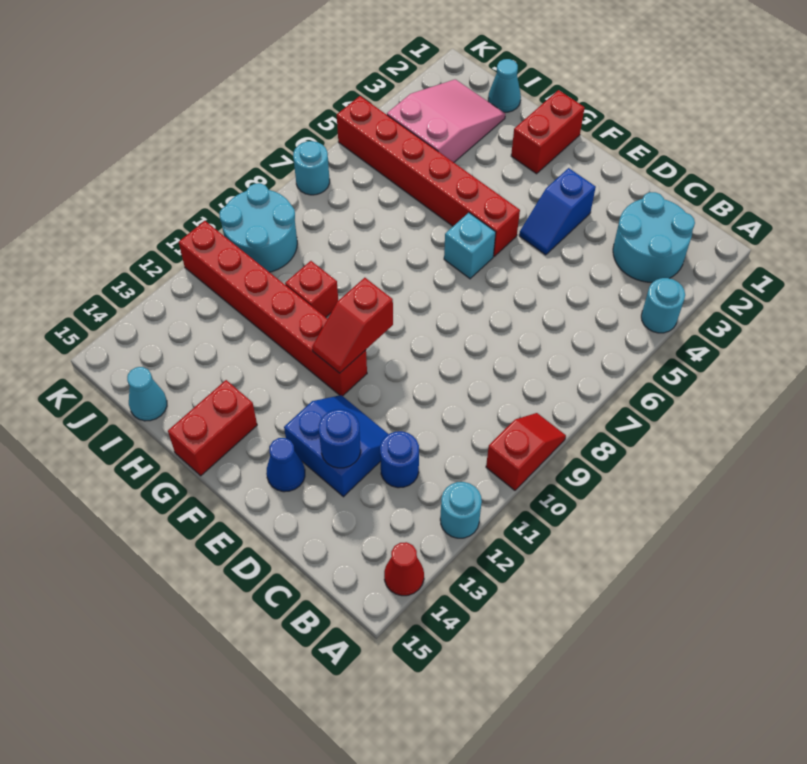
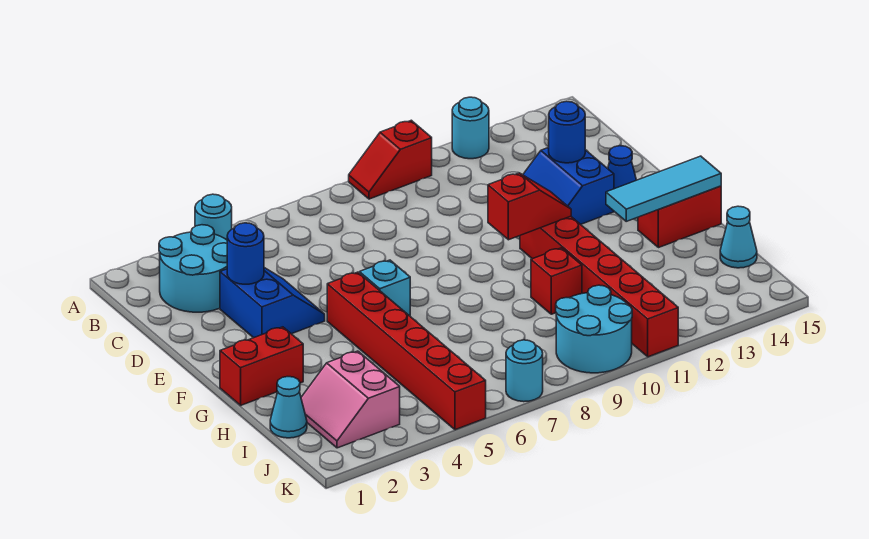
red 1x1 cone [384,542,424,596] -> none
blue 1x1 round brick [380,431,419,488] -> blue 1x1 round brick moved to [227,223,264,284]
blue 1x2 slope [519,168,596,255] -> blue 2x2 slope [220,268,325,338]
none -> cyan 1x3 tile [606,156,721,221]
pink 2x3 slope [387,79,505,162] -> pink 2x2 slope [301,351,400,448]

